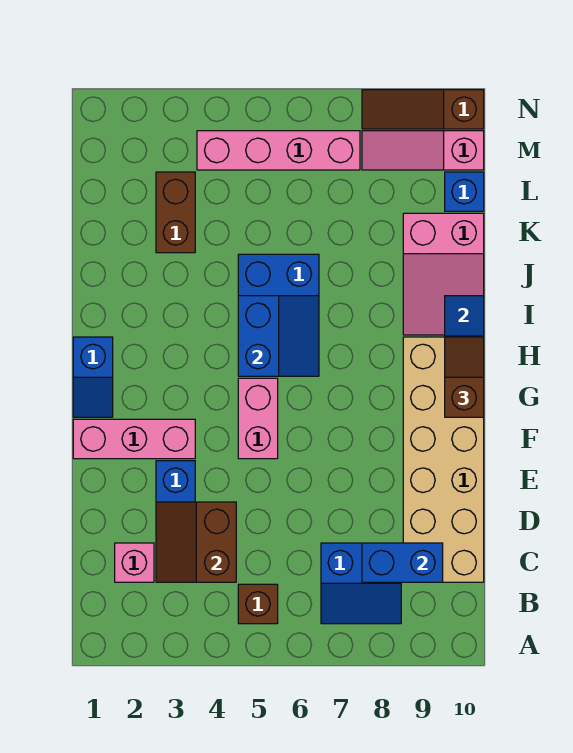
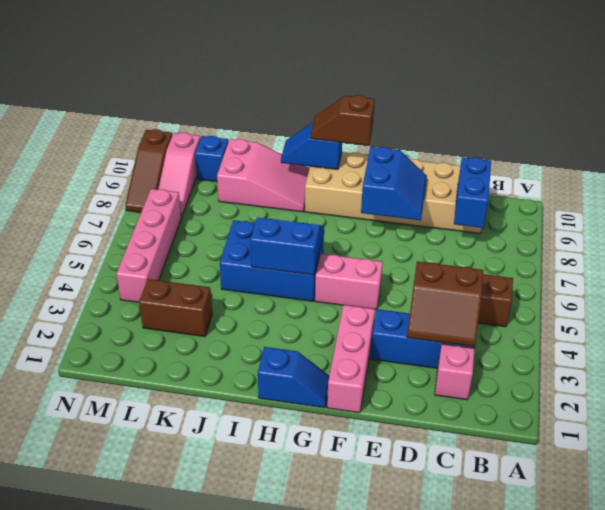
blue 2x2 slope [321,543,401,624] -> blue 2x2 slope moved to [361,147,427,220]

